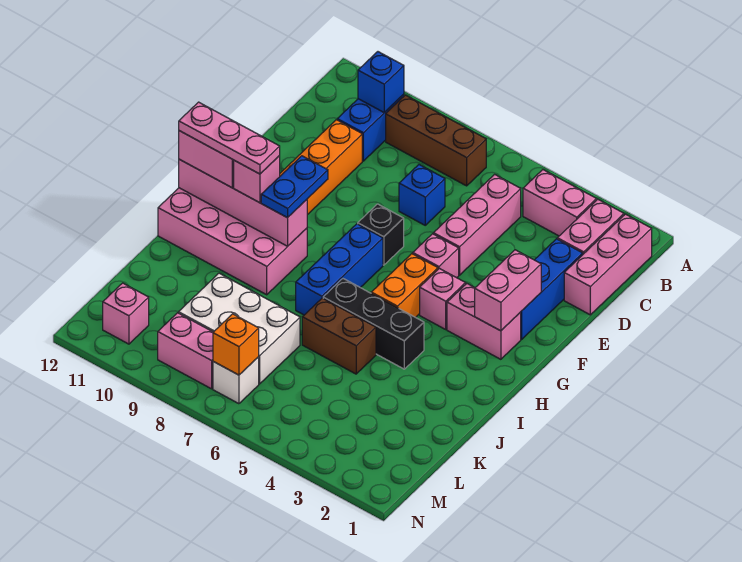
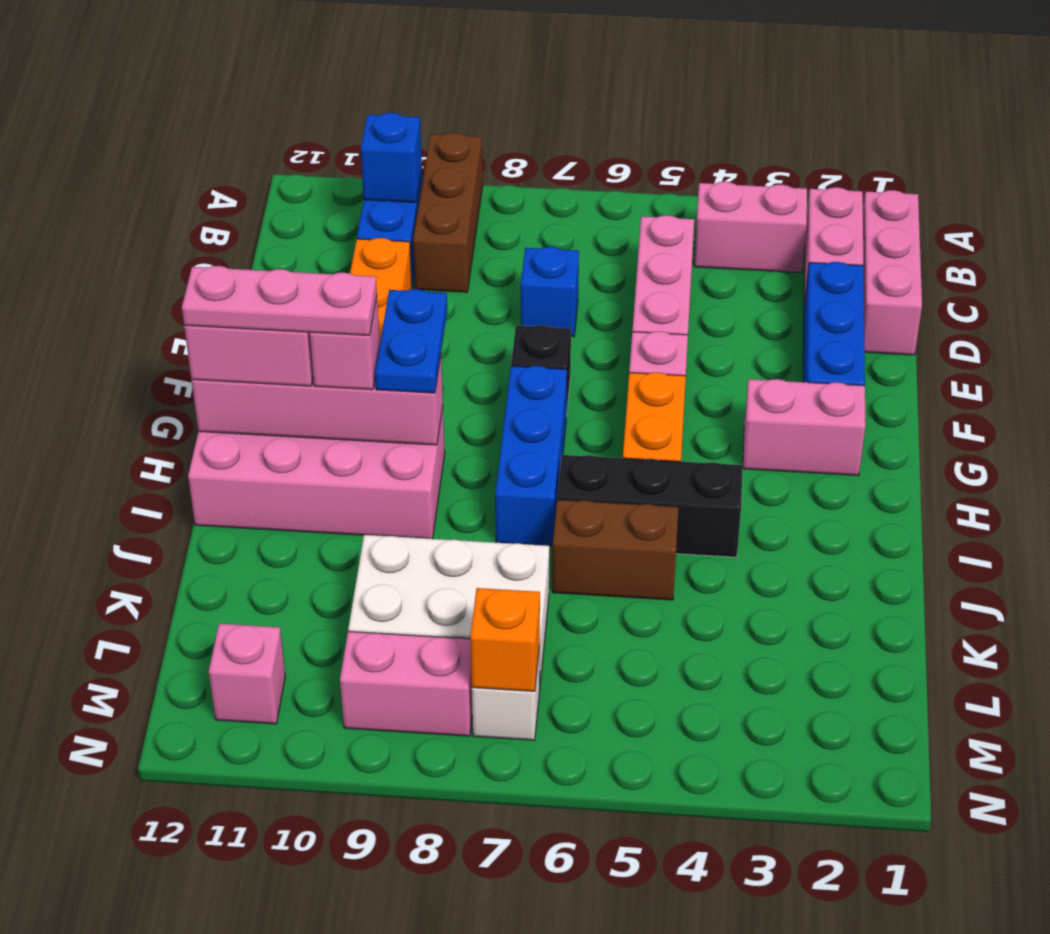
brown 1x3 brick [386,95,486,186] -> brown 1x3 brick turned to [413,133,483,292]
pink 1x2 brick [475,250,541,331] -> none
pink 1x1 brick [420,269,466,329] -> none

